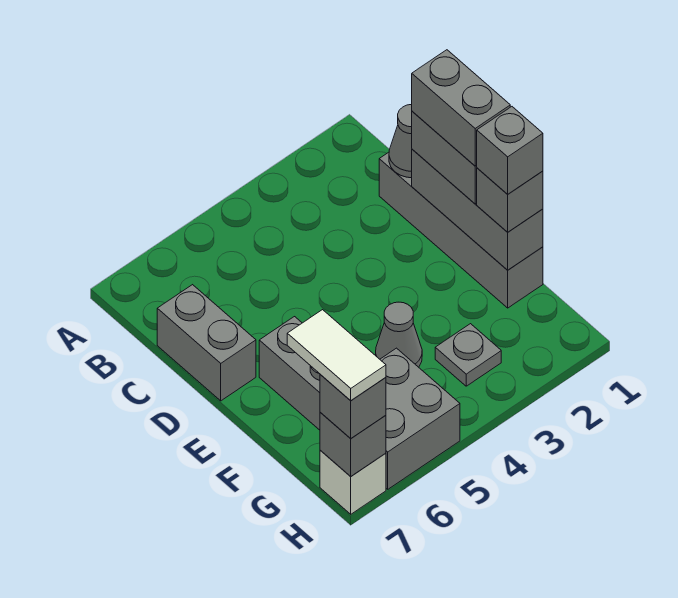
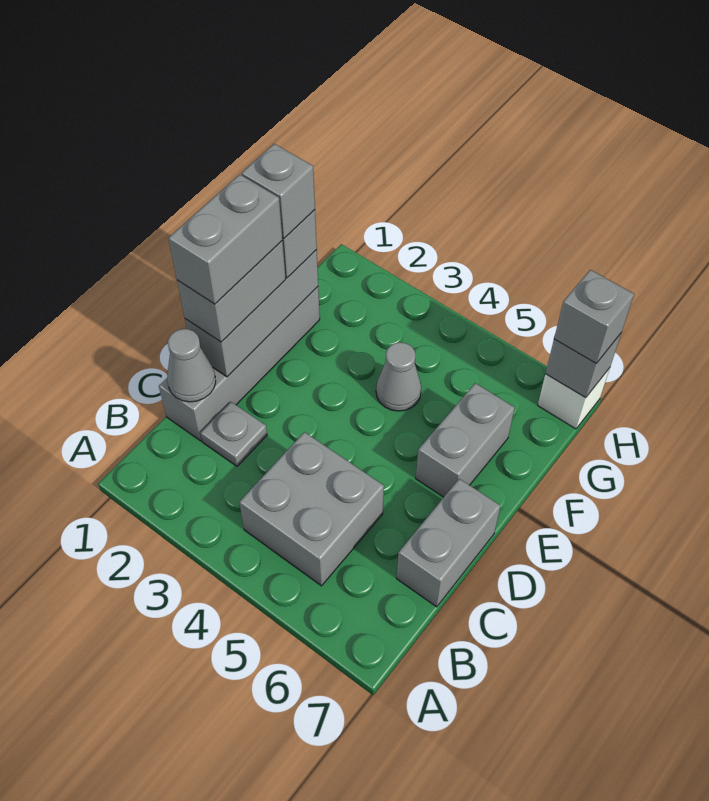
grey 1x1 plate [435,324,501,386] -> grey 1x1 plate moved to [200,402,267,466]
grey 2x2 brick [380,348,460,489] -> grey 2x2 brick moved to [239,432,384,586]
white 1x2 tile [287,310,386,401] -> none

